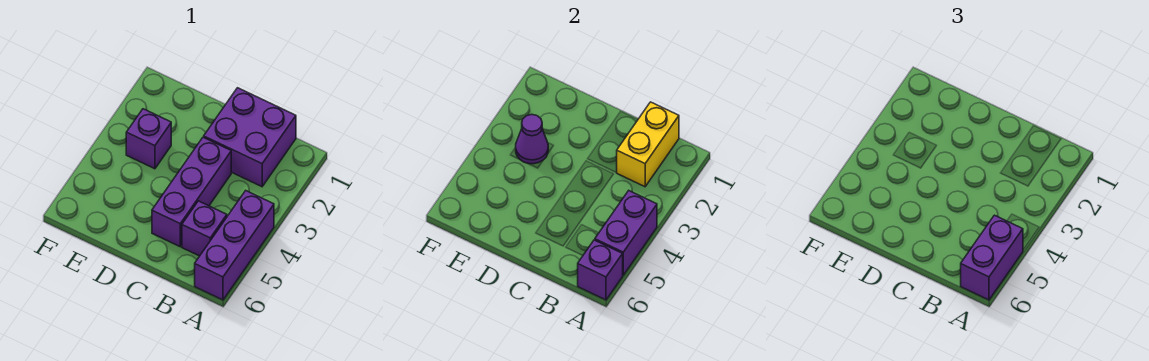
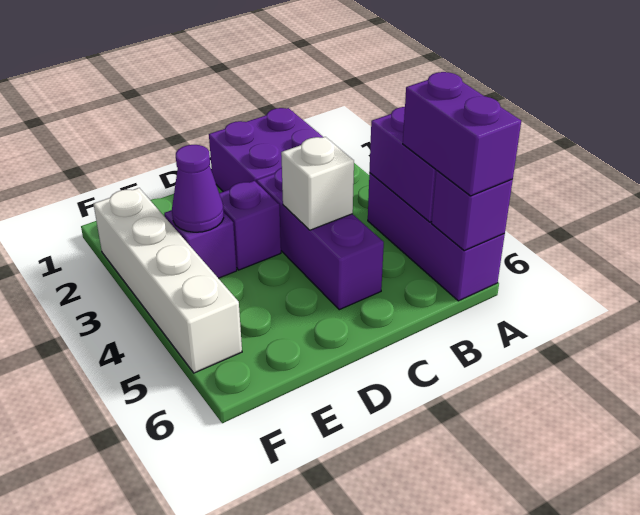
yellow 1x2 brick [617,102,679,187] -> none
purple 1x1 brick [182,201,227,256] -> purple 1x1 brick moved to [219,181,281,270]
none -> white 1x1 brick [281,137,354,230]
none -> white 1x4 brick [94,188,242,373]

